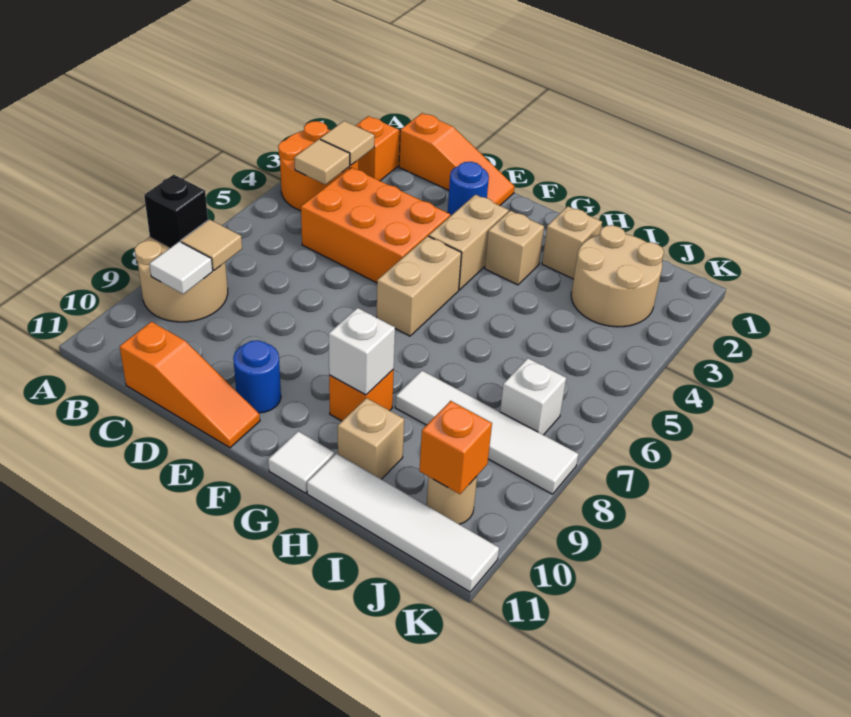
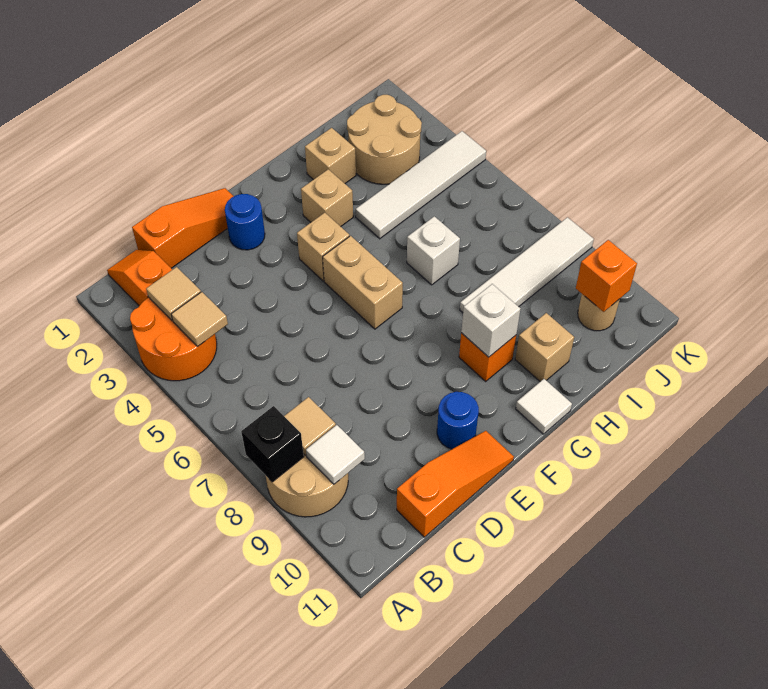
orange 2x3 brick [301,168,450,283] -> none
tan 1x2 brick [429,195,509,290] -> tan 1x1 brick [297,213,349,281]
white 1x4 tile [307,454,499,592] -> white 1x4 tile moved to [356,131,486,239]
white 1x1 brick [500,358,566,435] -> white 1x1 brick moved to [407,216,460,285]

